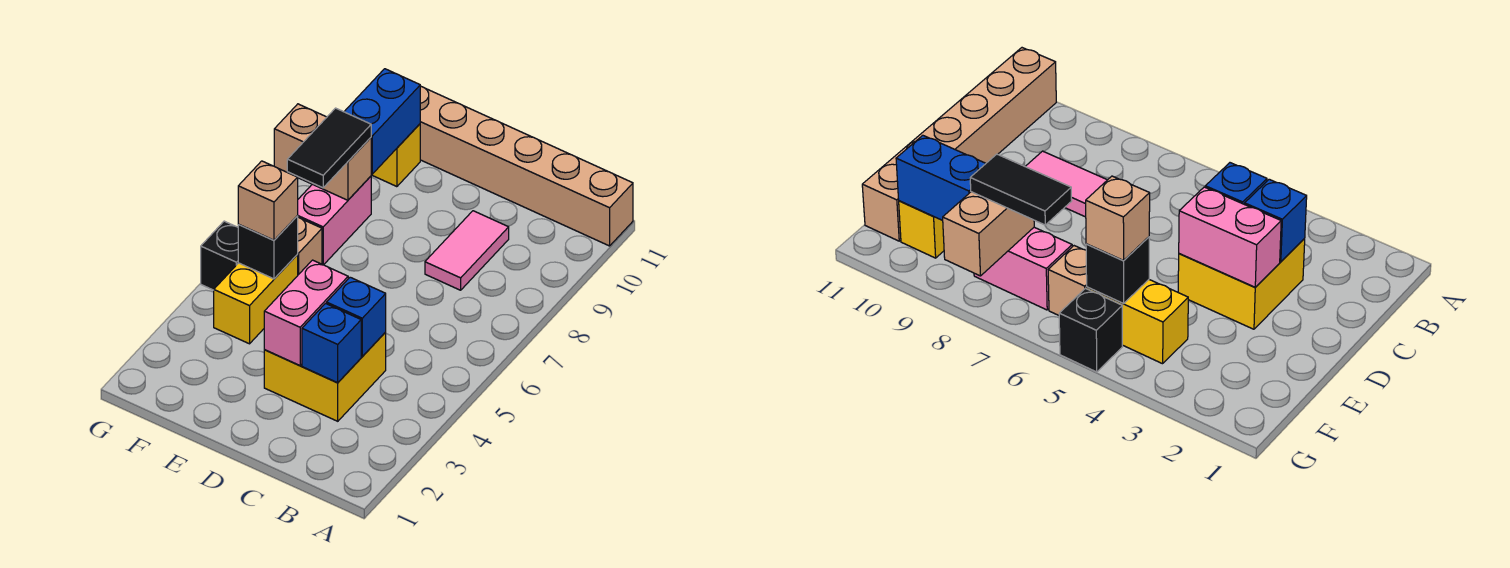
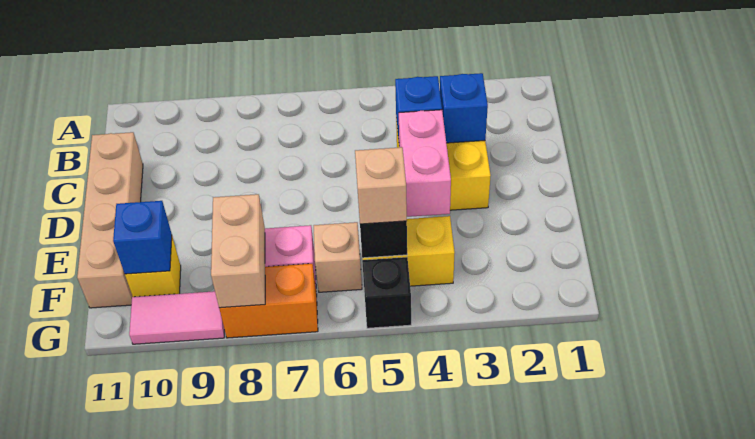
tan 1x6 brick [420,86,633,246] -> tan 1x4 brick [77,132,143,308]
pink 1x2 tile [425,211,509,290] -> pink 1x2 tile moved to [129,291,224,344]
pink 1x2 brick [264,260,348,366] -> pink 1x2 brick turned to [399,110,451,217]
black 1x2 tile [287,108,371,188] -> none
blue 1x2 brick [344,69,420,174] -> blue 1x1 brick [113,201,172,274]
none -> orange 1x2 brick [219,264,318,338]

